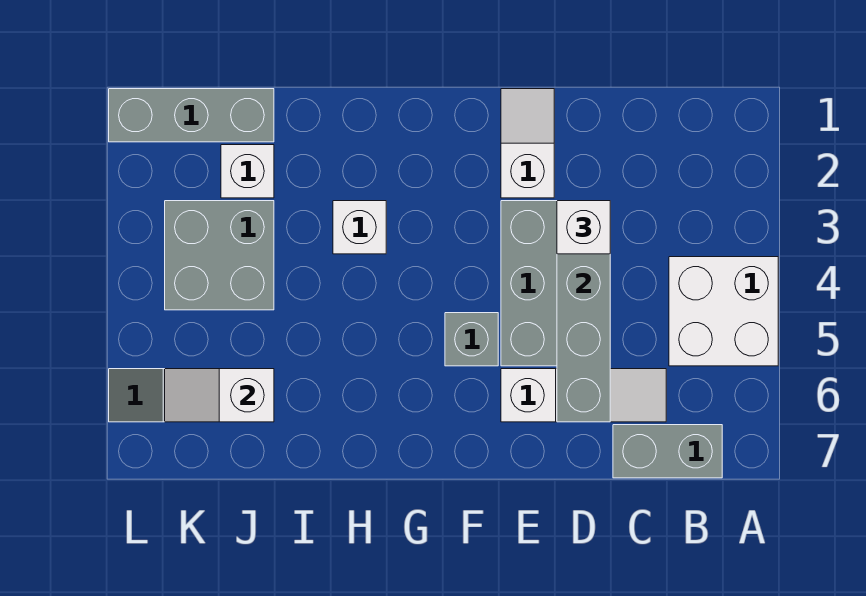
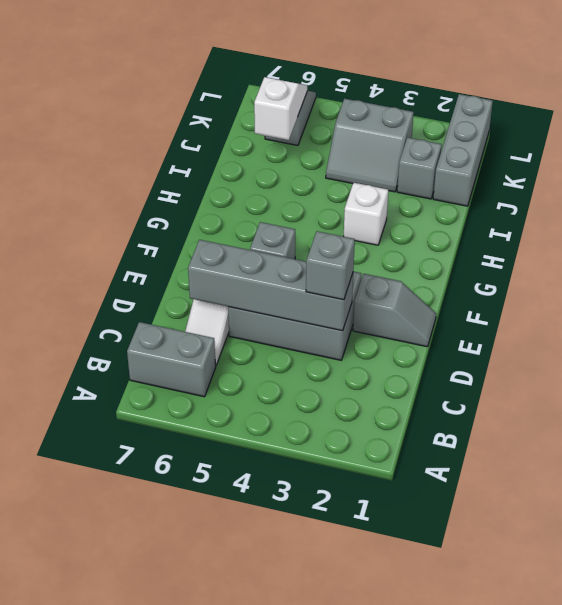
white 2x2 brick [669,257,778,366] -> none
grey 1x2 brick [613,425,722,478] -> grey 1x2 brick turned to [127,322,216,397]
white 1x1 brick [557,201,610,254] -> grey 1x1 brick [306,231,355,300]
white 1x2 slope [501,89,554,198] -> grey 1x2 slope [353,274,436,347]
white 1x1 brick [221,145,274,198] -> grey 1x1 brick [397,137,442,199]
grey 2x2 brick [165,201,274,310] -> grey 2x2 slope [326,99,414,192]

